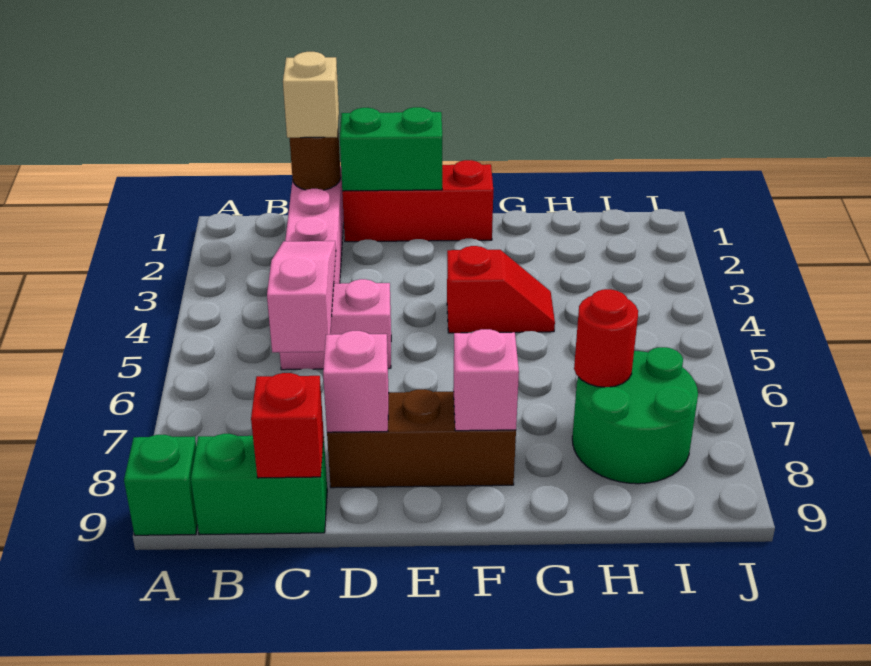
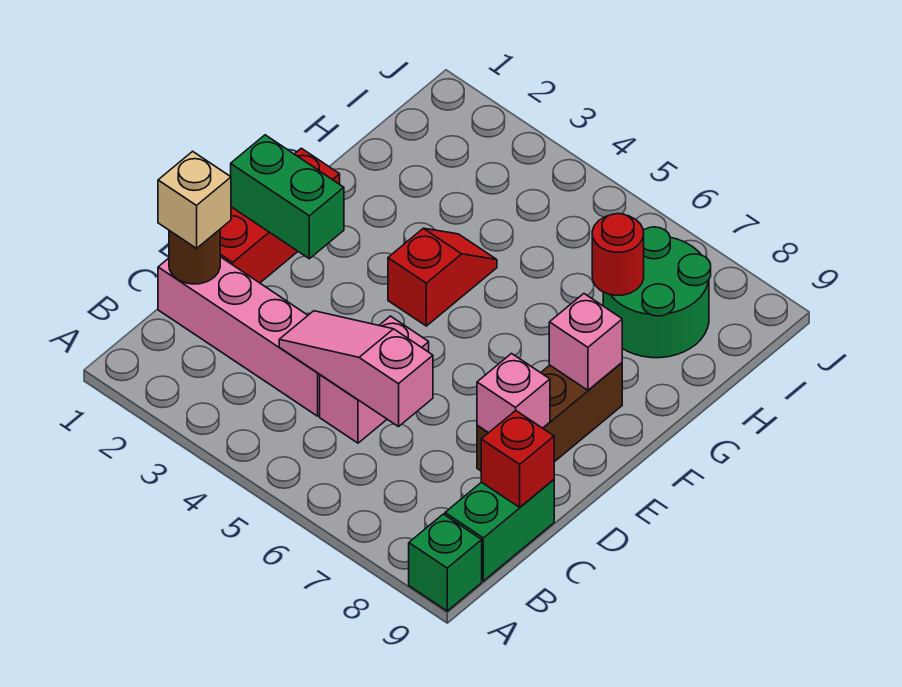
green 1x2 brick [340,107,442,191] -> green 1x2 brick turned to [231,135,344,259]

